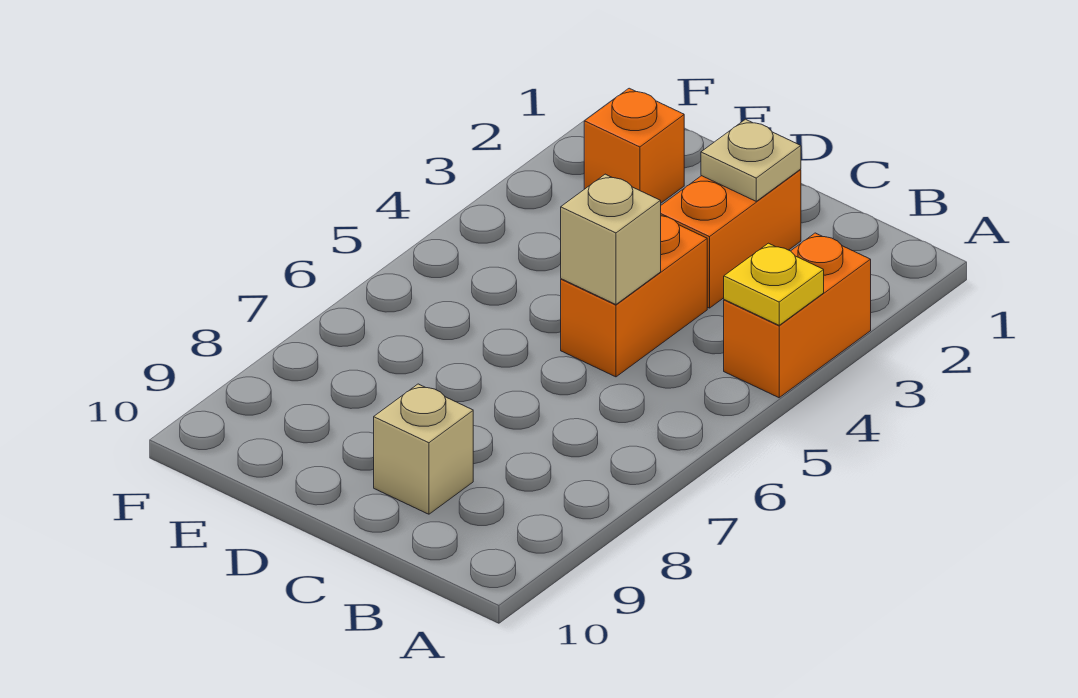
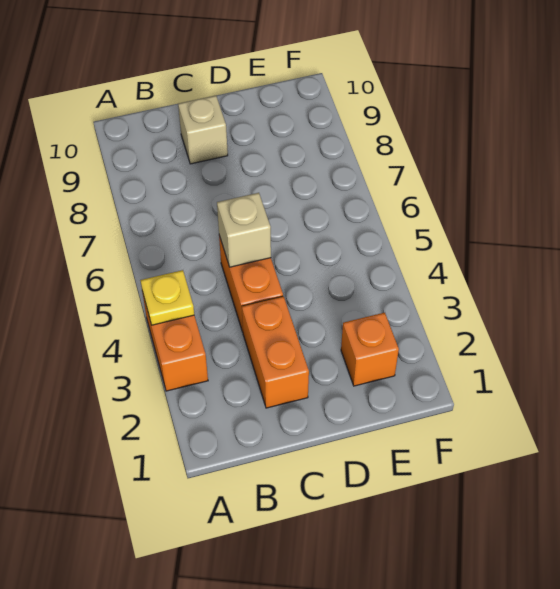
tan 1x1 plate [701,119,801,201] -> none

